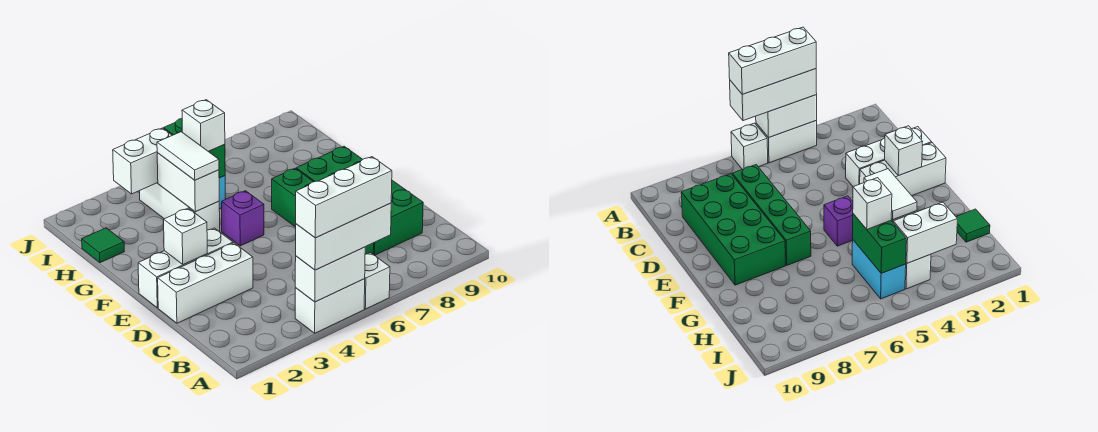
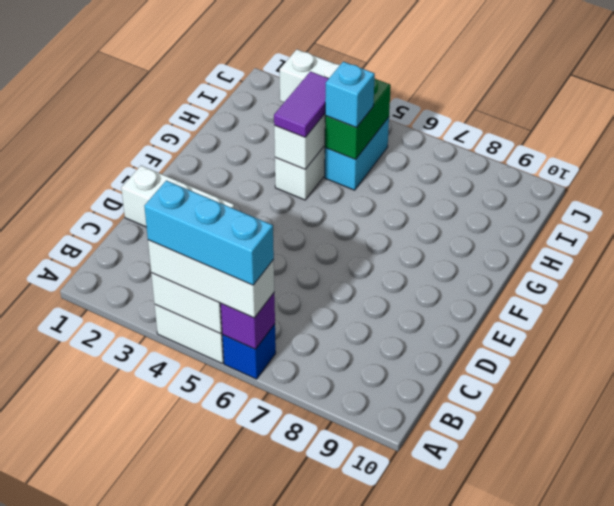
white 1x3 brick [296,157,392,238] -> cyan 1x3 brick [144,181,274,285]
white 1x1 brick [364,253,390,309] -> blue 1x1 brick [222,324,276,379]
green 1x4 brick [272,168,374,254] -> none
green 2x4 brick [296,146,423,255] -> none
white 1x3 brick [138,228,233,308] -> none
white 1x1 brick [164,208,207,265] -> none
purple 1x1 brick [222,191,264,246] -> purple 1x1 brick moved to [221,293,275,349]
white 1x2 tile [157,132,219,180] -> purple 1x2 tile [274,72,329,137]
green 1x1 tile [82,228,124,263] -> none
white 1x1 brick [182,100,225,151] -> cyan 1x1 brick [325,62,375,128]

